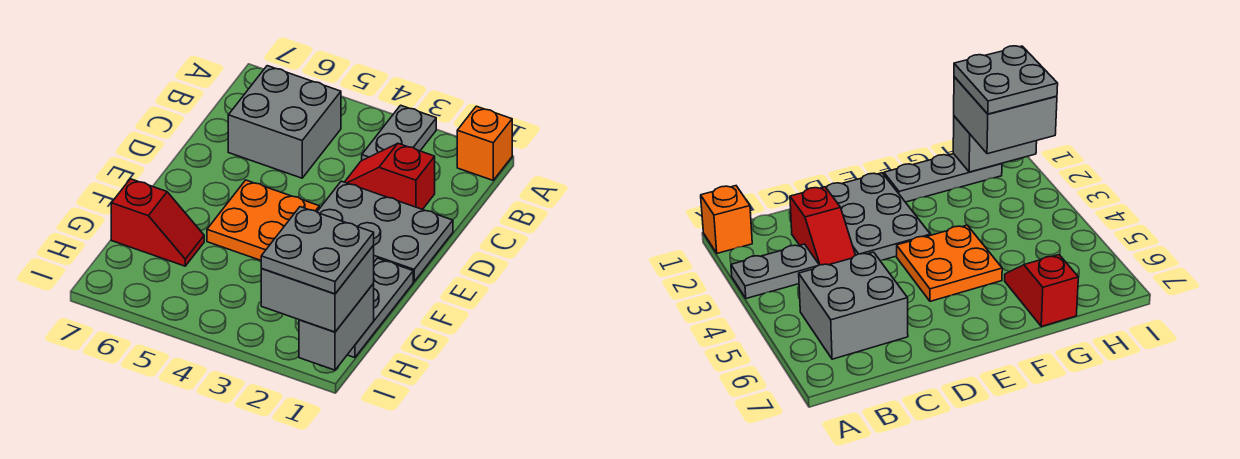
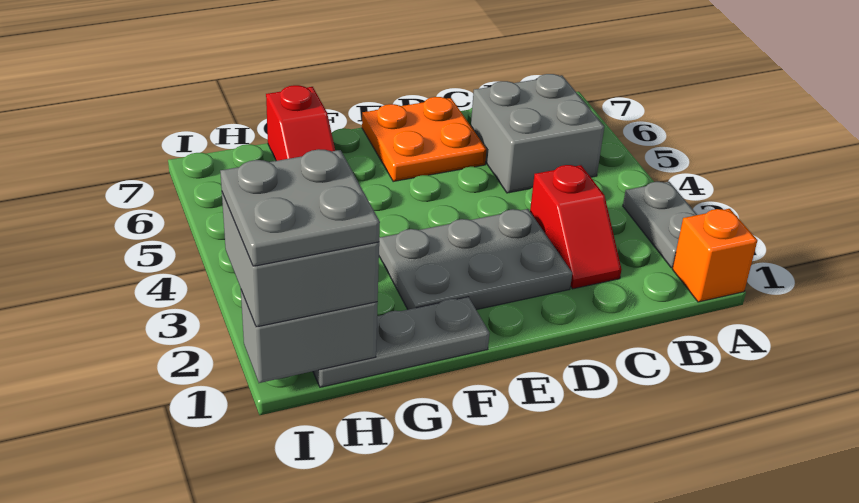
grey 1x2 plate [362,105,436,160] -> grey 1x2 plate turned to [623,182,697,268]
red 1x2 slope [345,144,435,210] -> red 1x2 slope turned to [530,165,622,289]
grey 2x3 plate [317,181,453,282] -> grey 2x3 plate turned to [379,209,572,310]
orange 2x2 plate [207,180,319,260] -> orange 2x2 plate moved to [362,97,487,182]

